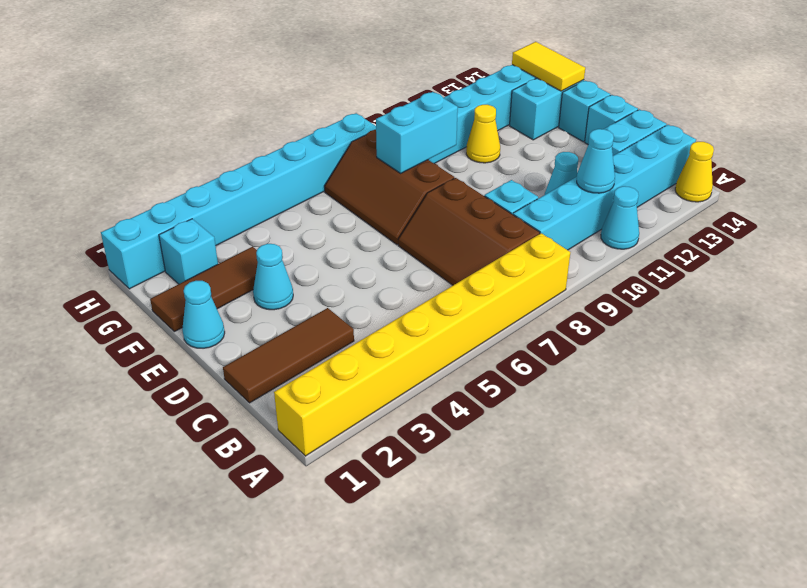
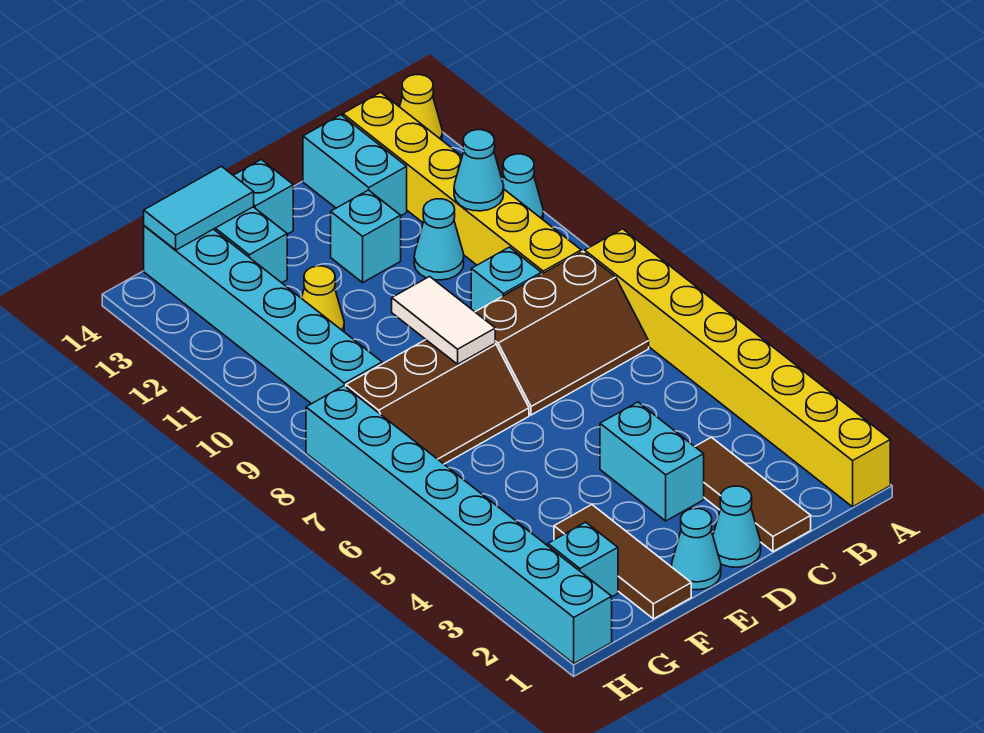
cyan 1x6 brick [513,125,696,250] -> yellow 1x6 brick [343,92,581,274]
cyan 1x1 brick [585,95,638,144] -> cyan 1x1 brick moved to [331,190,401,282]
cyan 1x1 cone [253,244,293,310] -> cyan 1x1 cone moved to [713,486,761,567]
none -> white 1x2 tile [392,276,495,364]
cyan 1x2 brick [376,92,458,173] -> cyan 1x2 brick moved to [600,402,704,521]
yellow 1x2 tile [512,42,585,91] -> cyan 1x2 tile [144,166,254,250]

